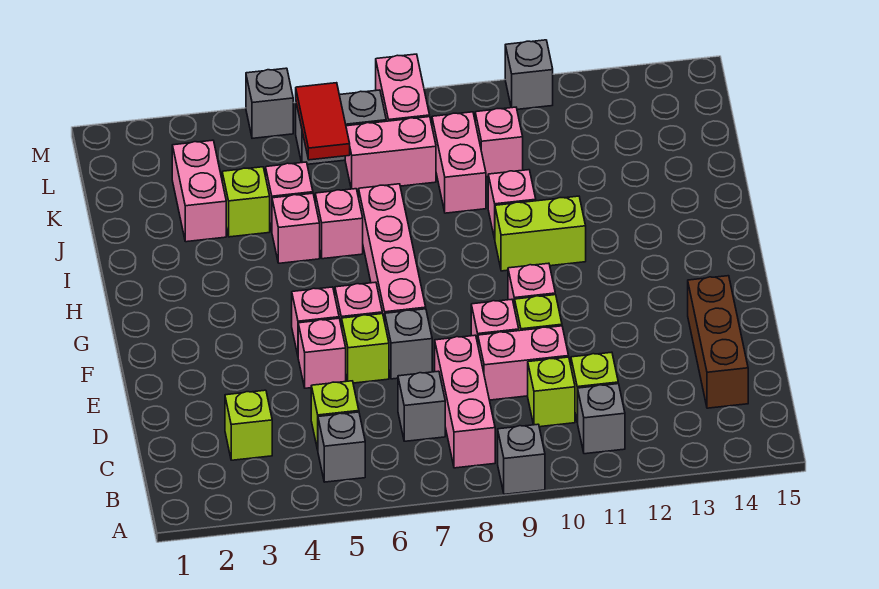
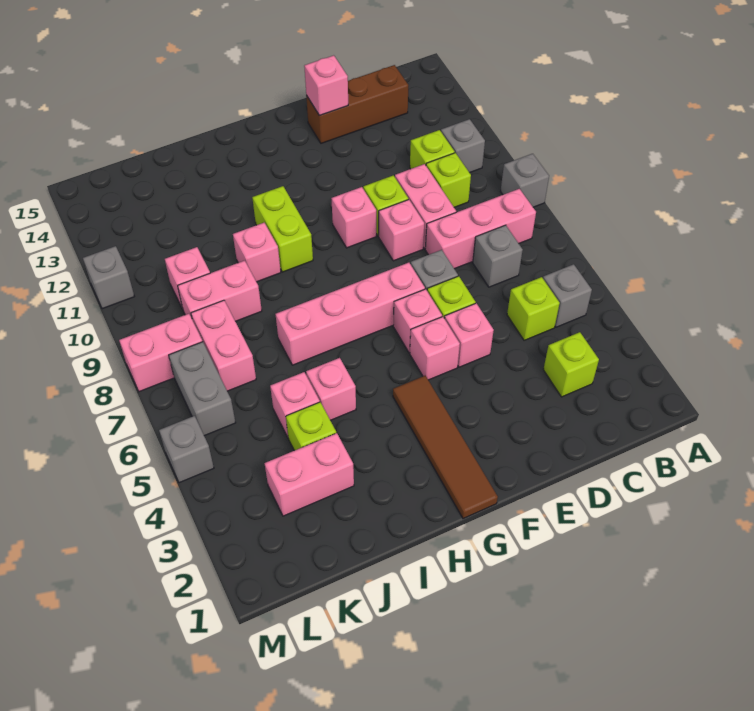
none -> brown 1x4 tile [393,376,498,519]
pink 1x1 brick [315,189,363,259] -> pink 1x1 brick moved to [304,55,348,116]
red 1x2 tile [296,83,350,160] -> none

